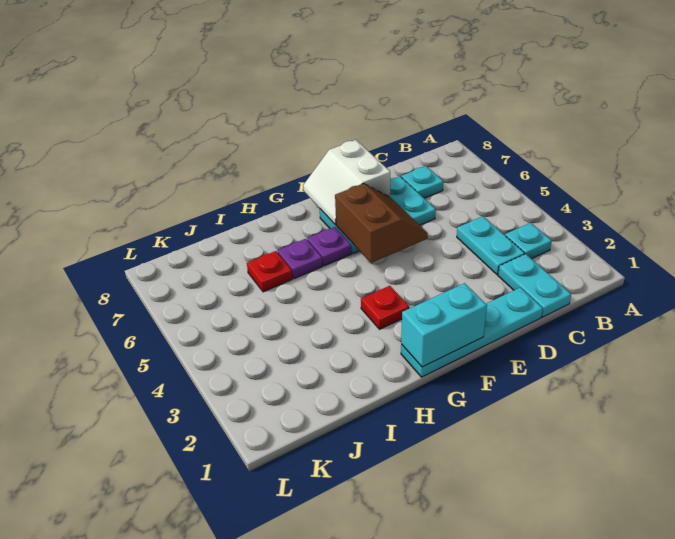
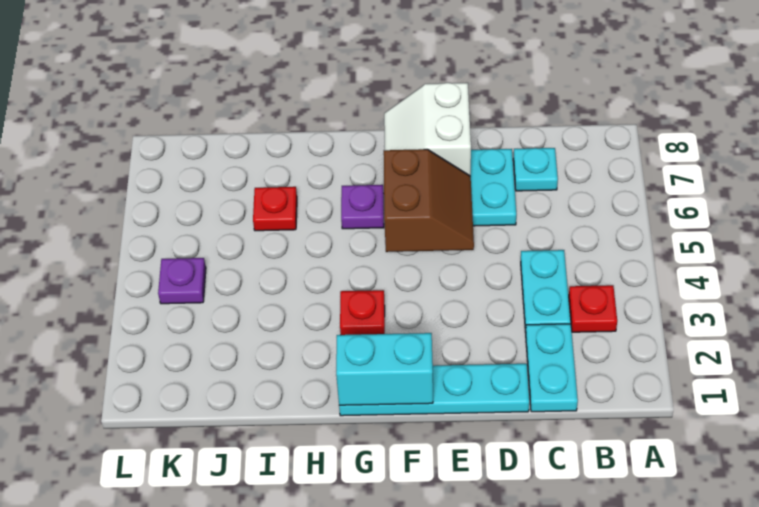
cyan 1x1 plate [505,223,552,259] -> red 1x1 plate [569,285,617,332]
purple 1x1 plate [277,239,322,279] -> purple 1x1 plate moved to [158,258,206,304]

